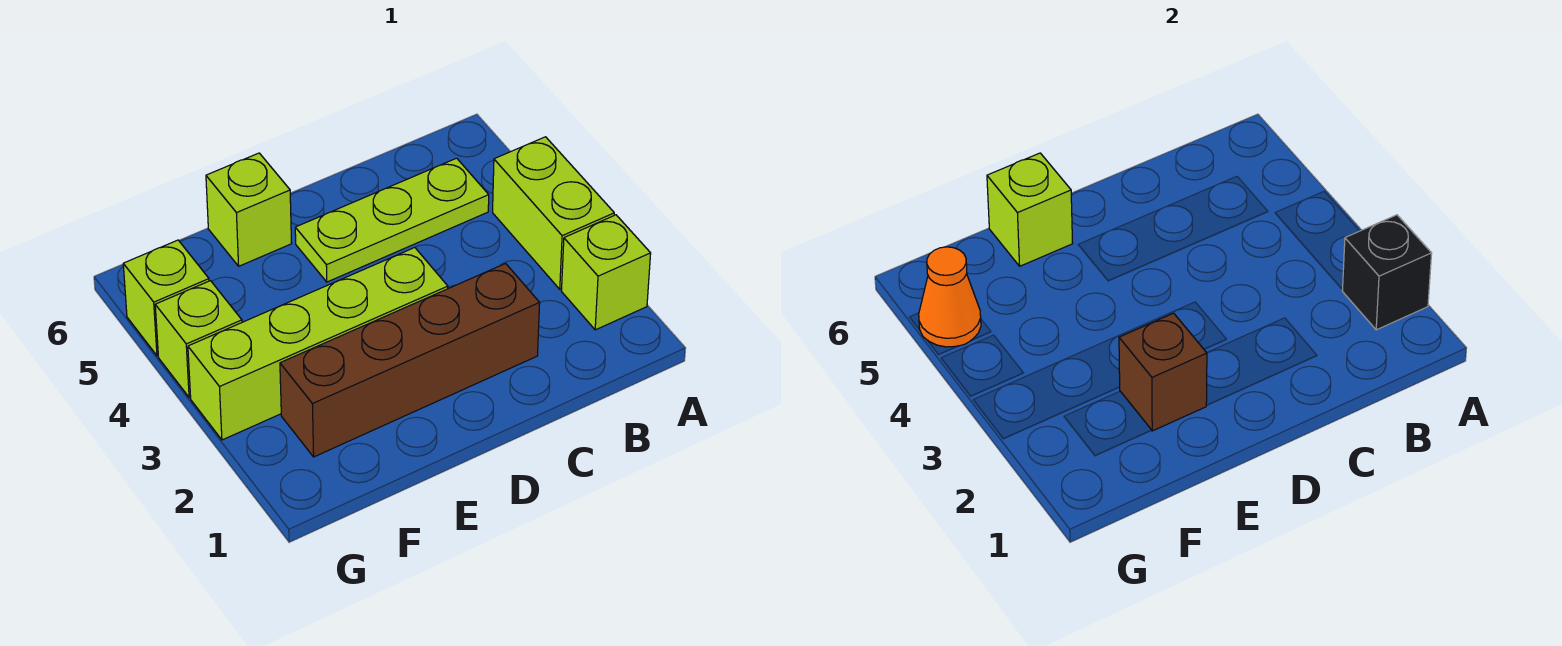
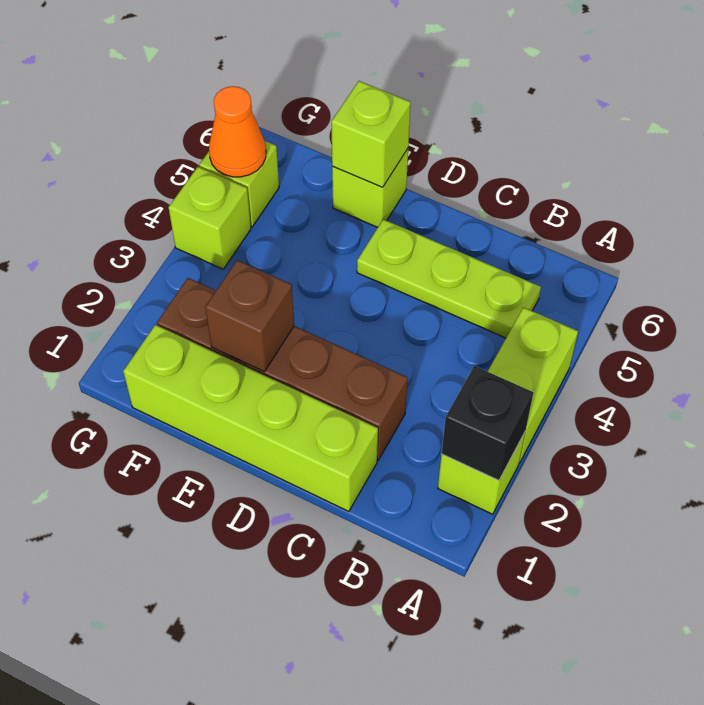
lime 1x4 brick [188,248,448,440] -> lime 1x4 brick moved to [123,325,378,512]

